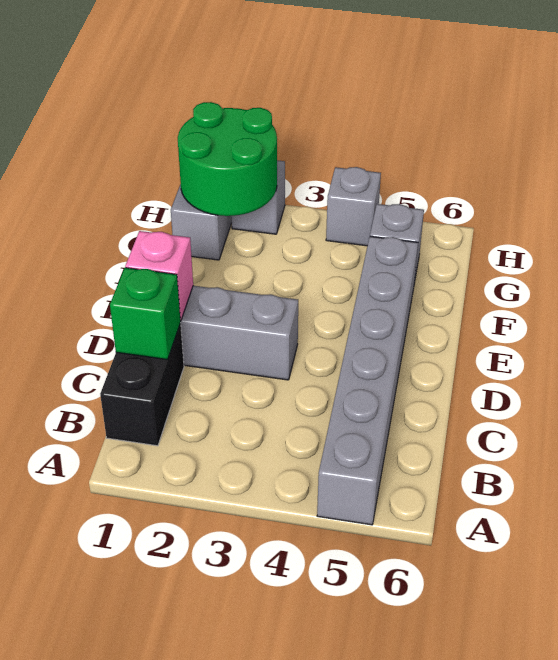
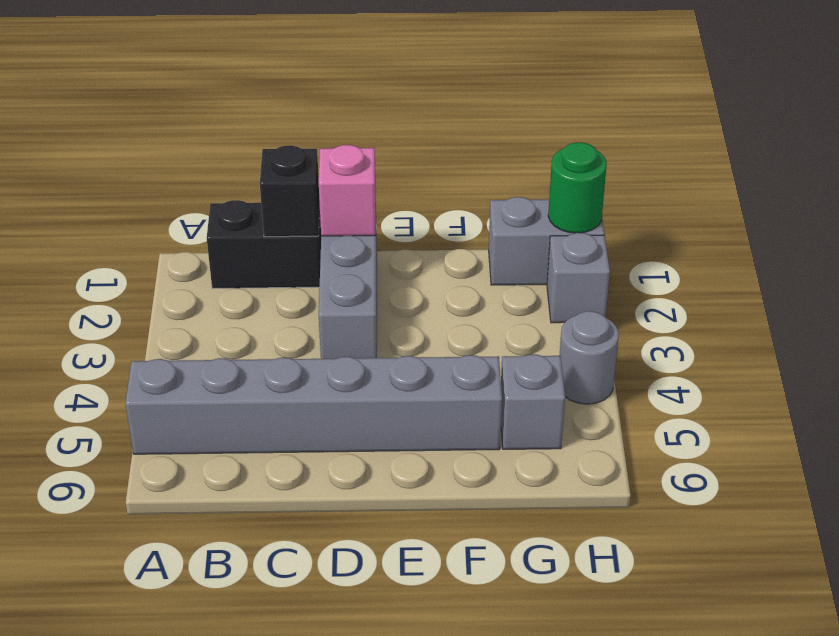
green 1x1 brick [110,268,181,360] -> black 1x1 brick [260,145,320,237]
green 2x2 round brick [178,102,277,216] -> green 1x1 round brick [548,142,607,233]
grey 1x1 brick [326,167,381,246] -> grey 1x1 round brick [559,311,619,404]

